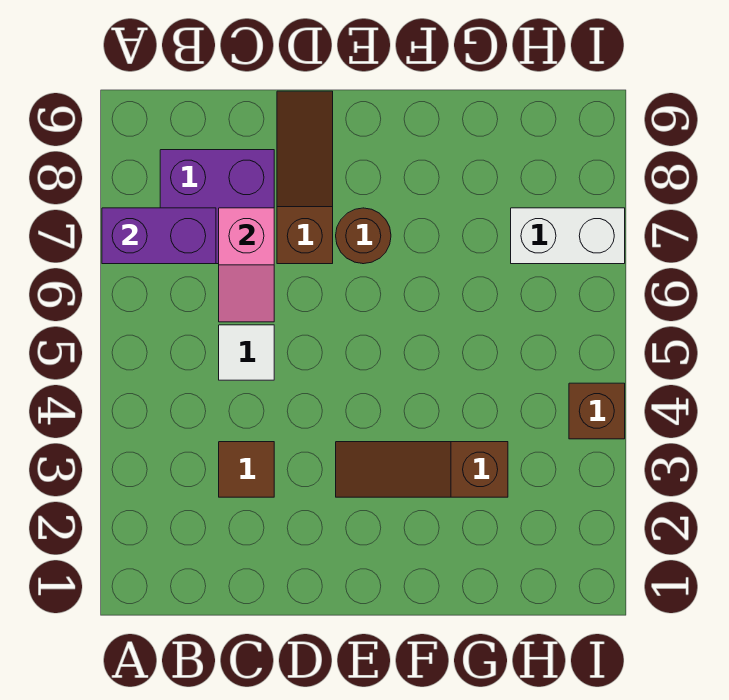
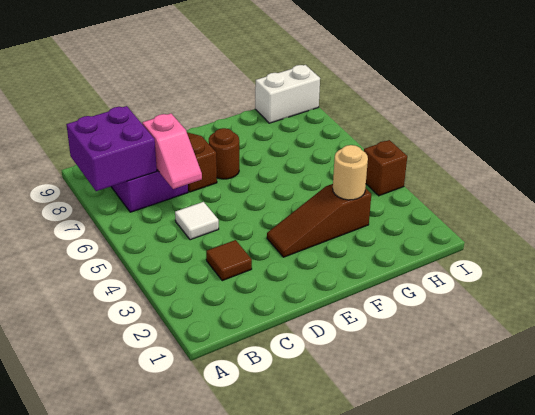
purple 1x2 brick [102,208,216,264] -> purple 2x2 brick [66,106,157,191]
none -> tan 1x1 round brick [333,145,368,200]
white 1x2 brick [511,208,625,264] -> white 1x2 brick moved to [255,65,320,123]

